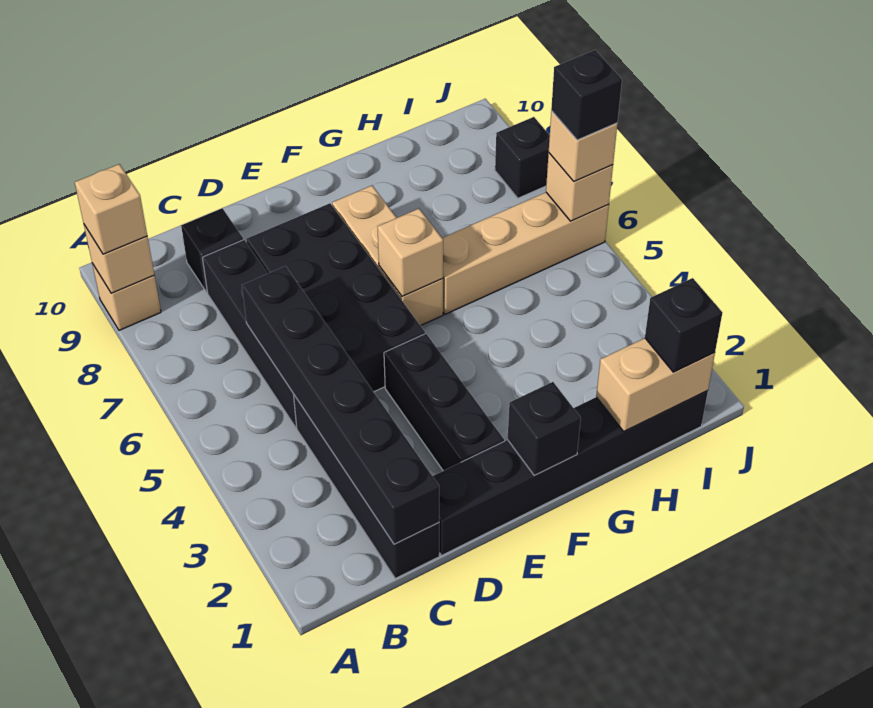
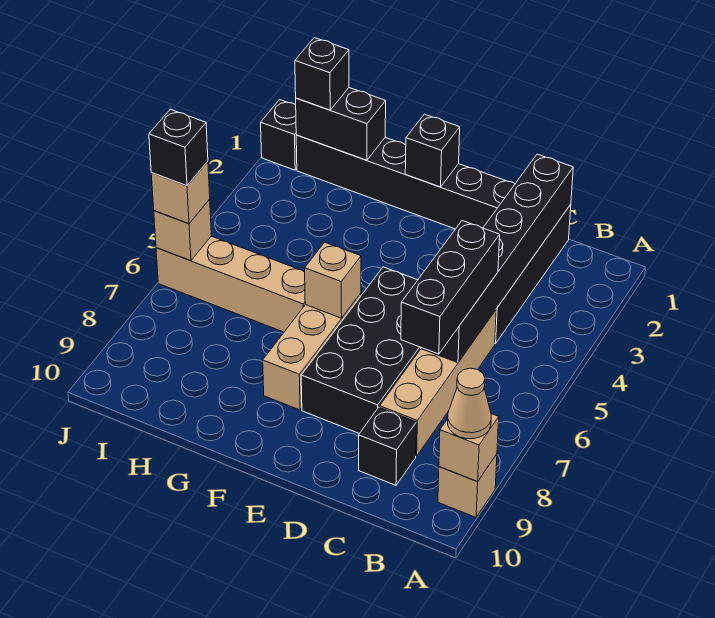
tan 1x1 brick [75,164,147,254] -> tan 1x1 cone [448,368,491,439]
black 1x4 brick [202,240,297,428] -> tan 1x4 brick [380,310,496,456]
black 1x3 brick [384,334,504,471] -> black 1x3 brick moved to [401,221,500,354]
tan 1x2 brick [596,338,715,431] -> black 1x2 brick [296,88,386,160]
black 1x1 brick [495,117,550,198] -> black 1x1 brick moved to [261,100,297,170]

